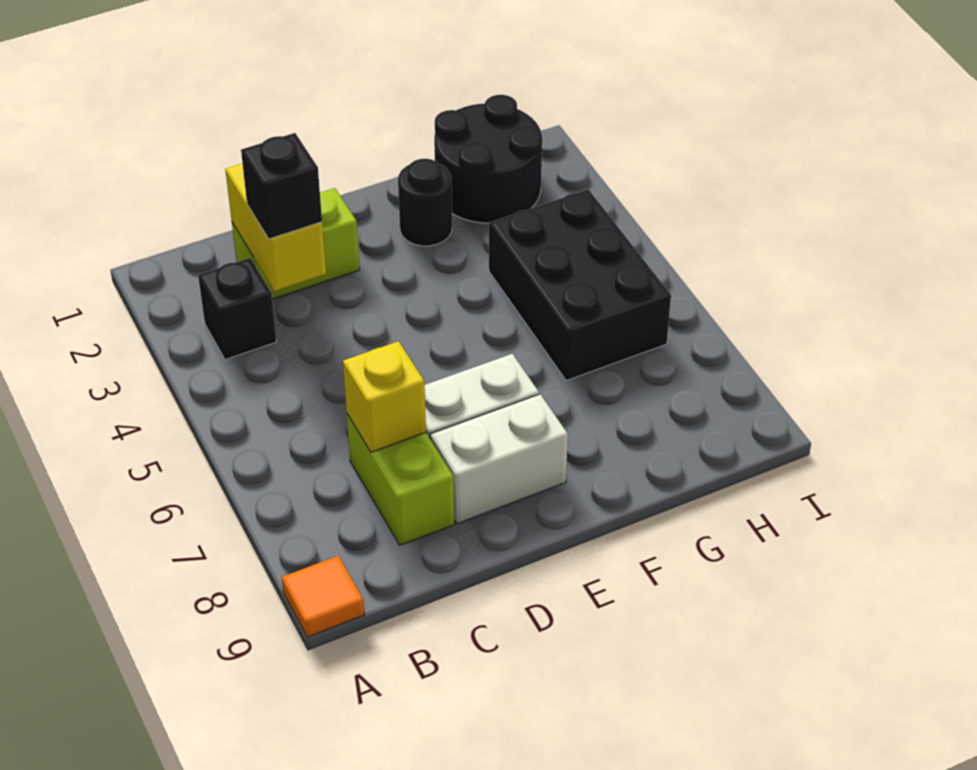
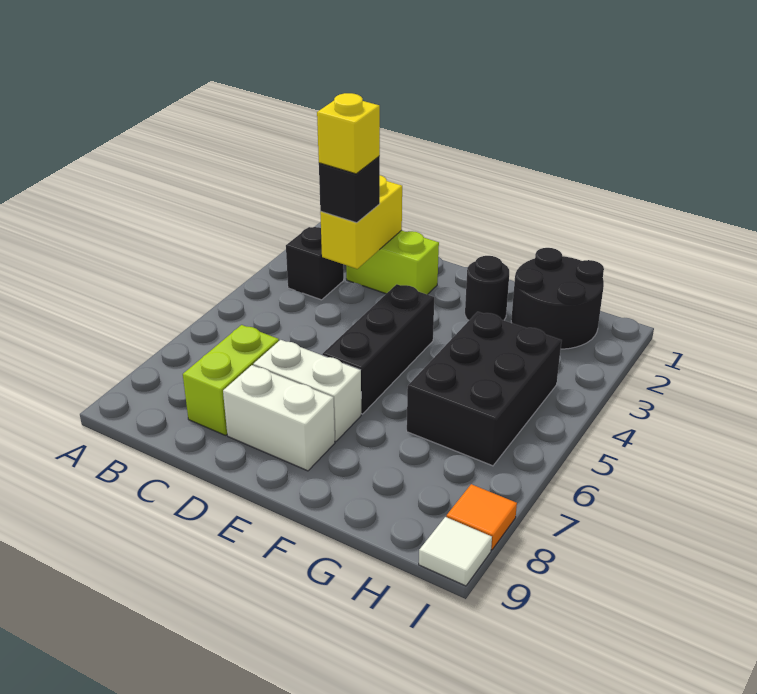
orange 1x1 tile [282,556,365,637] -> orange 1x1 tile moved to [446,484,517,550]
yellow 1x1 brick [343,341,426,452] -> yellow 1x1 brick moved to [317,93,380,174]
none -> black 1x3 brick [322,284,434,414]
none -> white 1x1 tile [419,517,492,586]

